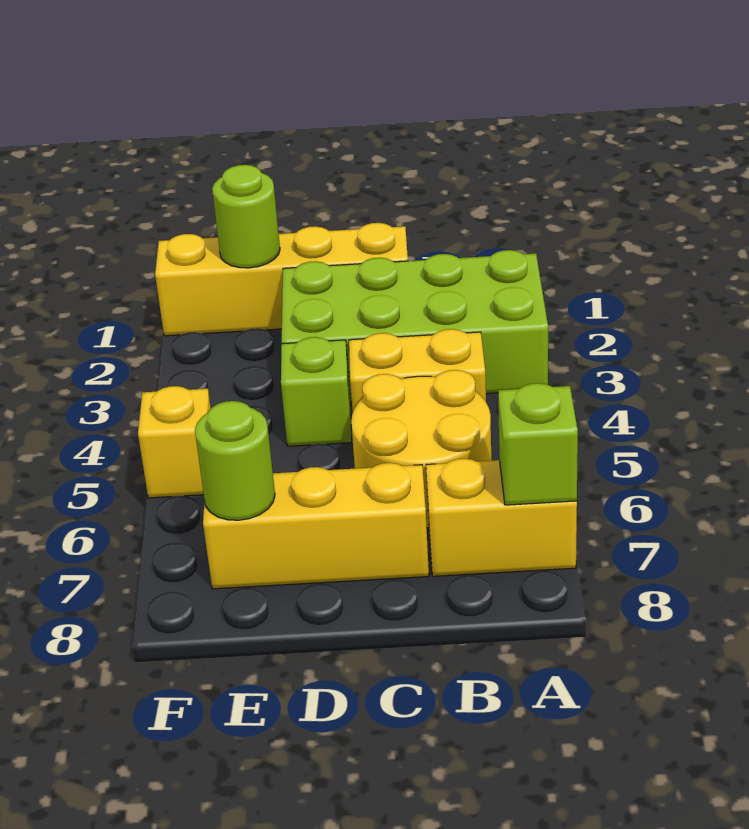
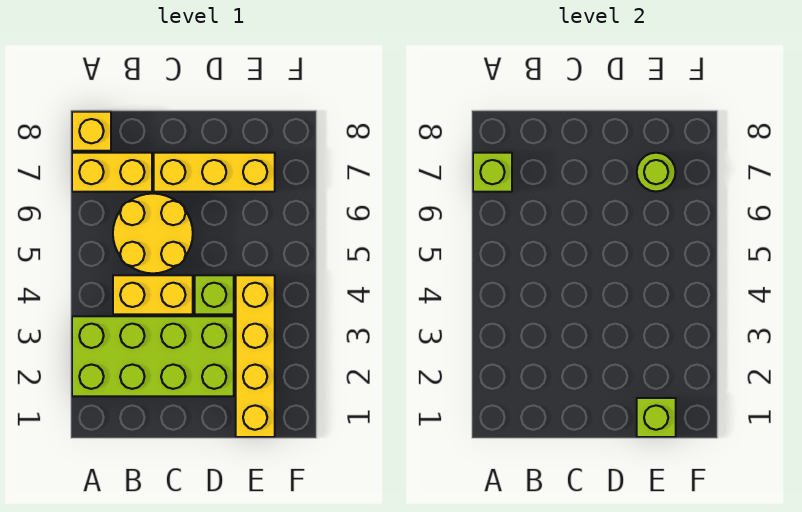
yellow 1x4 brick [155,223,408,336] -> yellow 1x4 brick turned to [236,275,275,437]
lime 1x1 round brick [212,165,280,268] -> lime 1x1 brick [637,398,676,437]
yellow 1x1 brick [138,386,211,498] -> yellow 1x1 brick moved to [72,112,111,151]

